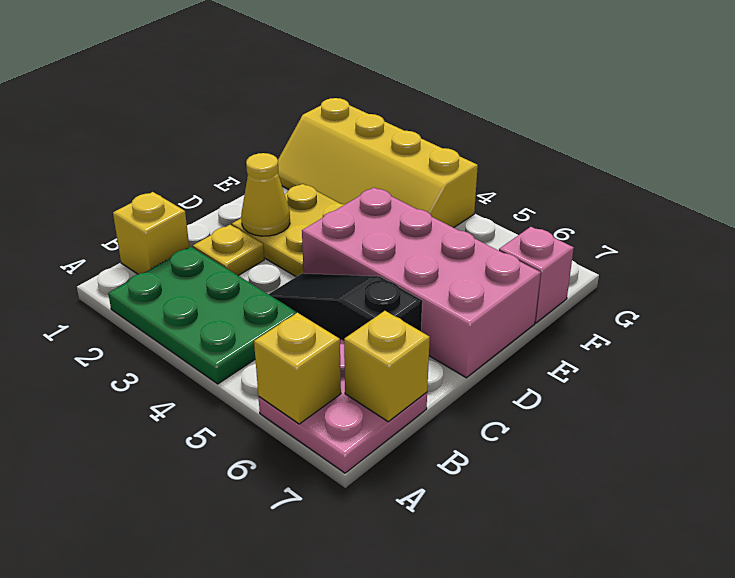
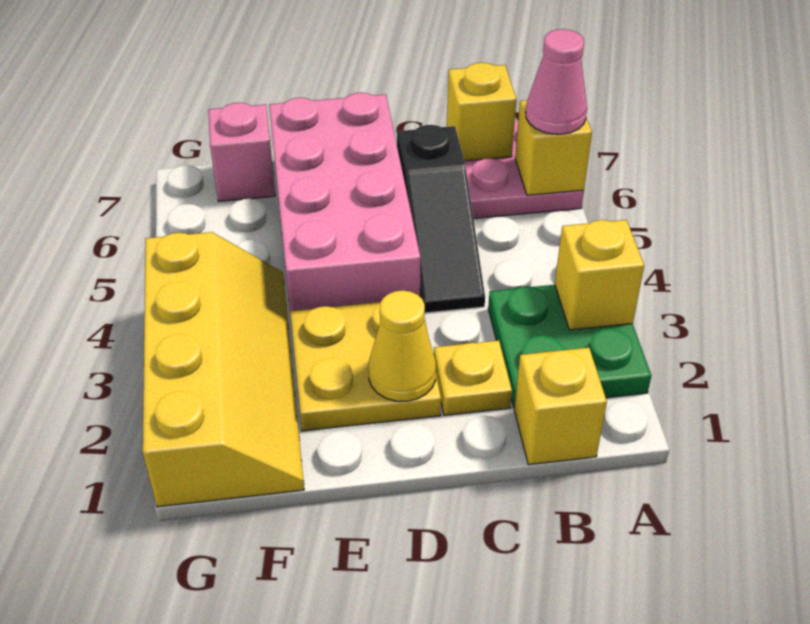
green 2x3 plate [108,247,298,384] -> green 2x2 plate [488,285,651,408]
none -> yellow 1x1 brick [555,220,644,330]
none -> pink 1x1 cone [526,29,587,134]

